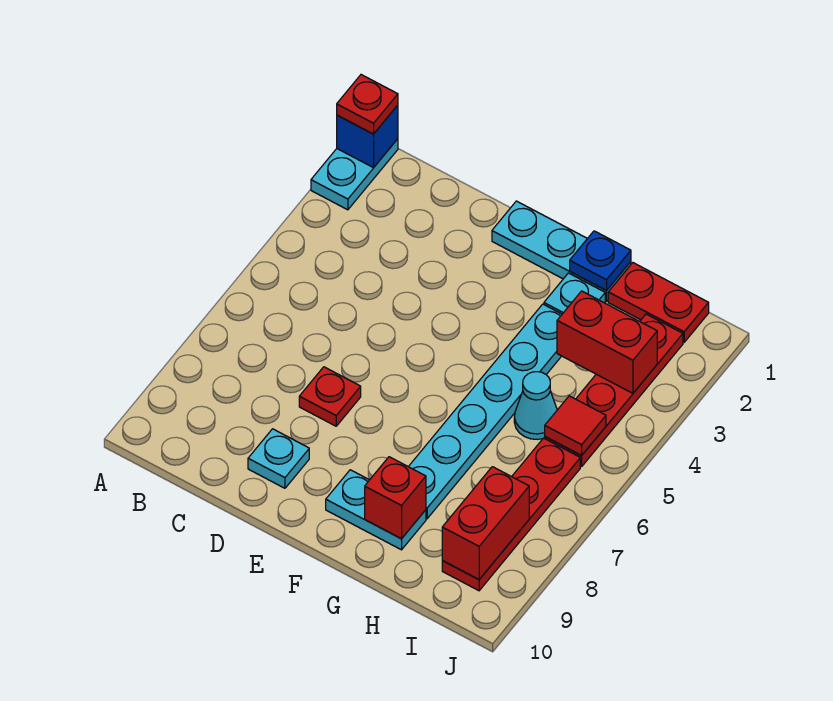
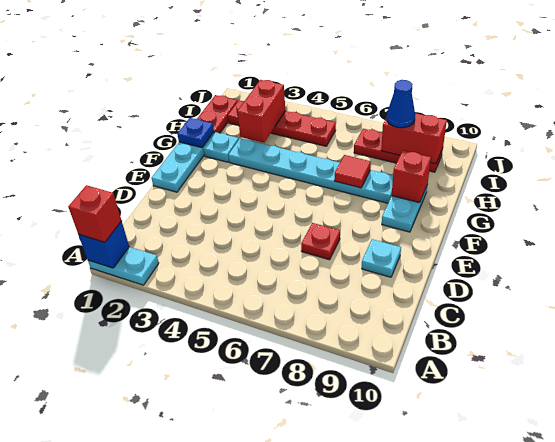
red 1x1 plate [337,75,398,134] -> red 1x1 brick [68,185,122,242]
cyan 1x1 cone [514,372,557,439] -> none
red 1x1 tile [545,396,606,456] -> red 1x1 tile moved to [334,155,371,188]
red 1x4 plate [442,438,580,591] -> red 1x3 plate [354,129,443,172]
none -> blue 1x1 cone [387,80,415,128]

